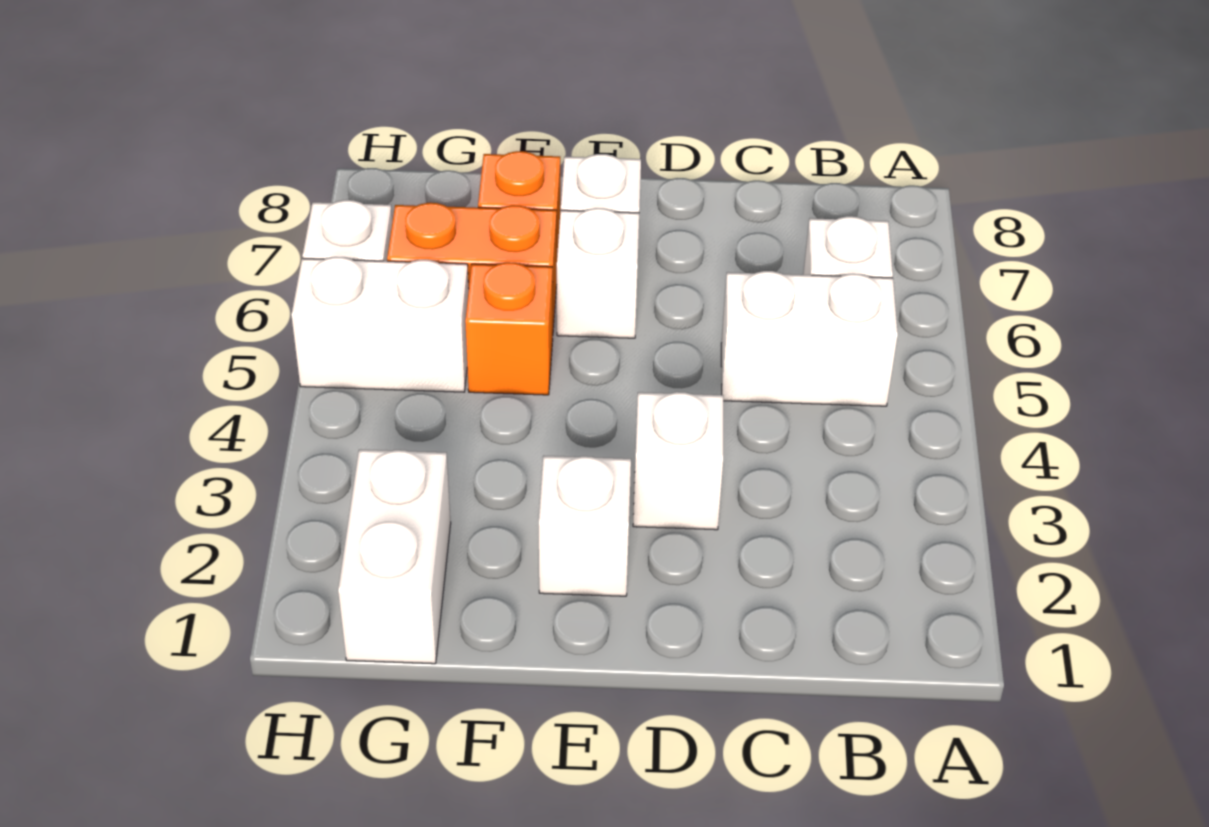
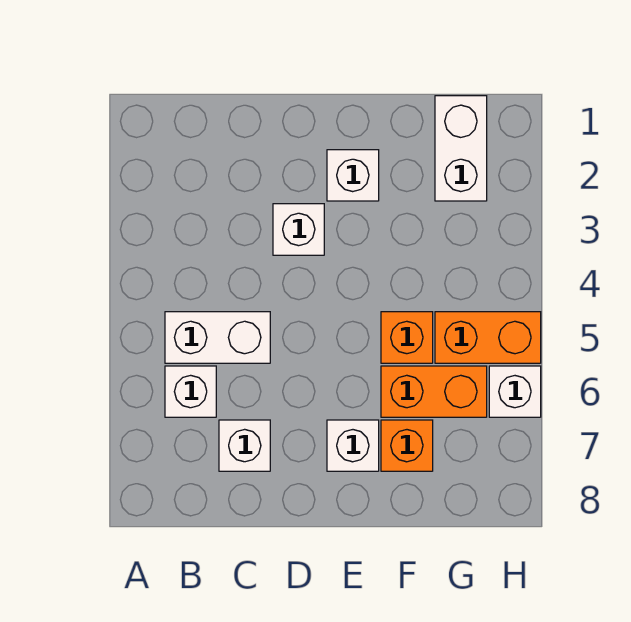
white 1x1 brick [557,208,639,338] -> white 1x1 brick moved to [219,420,270,471]
white 1x2 brick [291,257,469,392] -> orange 1x2 brick [435,312,541,363]

